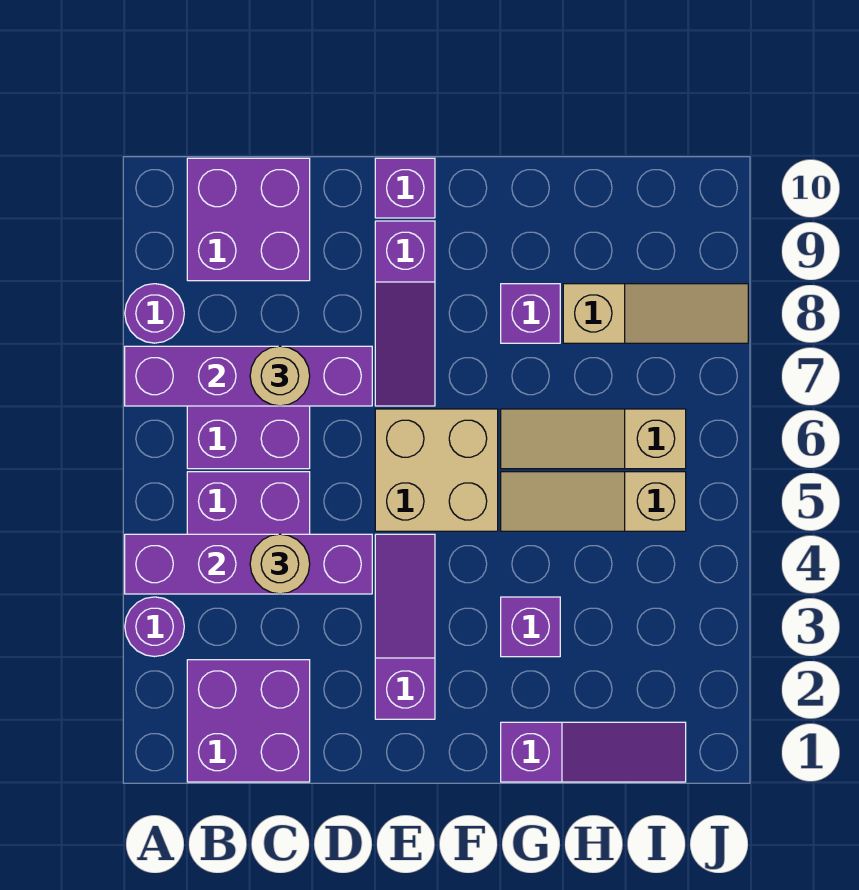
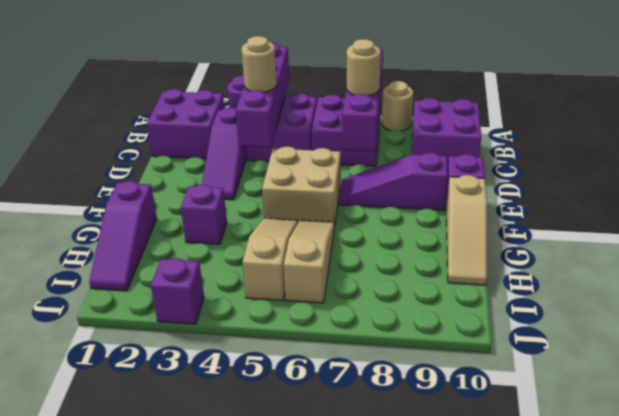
purple 1x1 round brick [125,284,184,343] -> tan 1x1 round brick [382,81,413,131]
purple 1x3 slope [375,534,435,719] -> purple 1x3 slope turned to [202,107,247,200]
purple 1x1 brick [501,284,560,343] -> purple 1x1 brick moved to [151,258,204,324]
tan 1x3 slope [563,284,748,343] -> tan 1x3 slope moved to [446,175,487,285]

